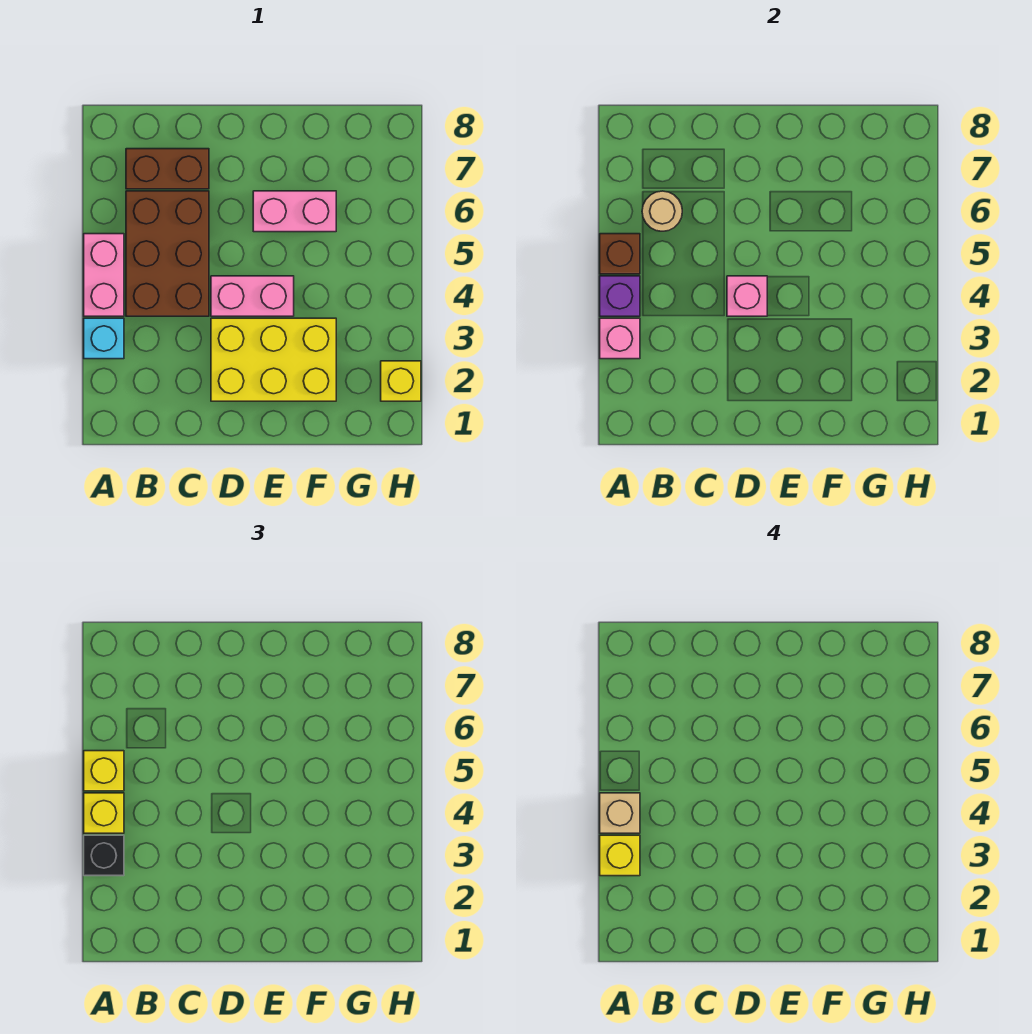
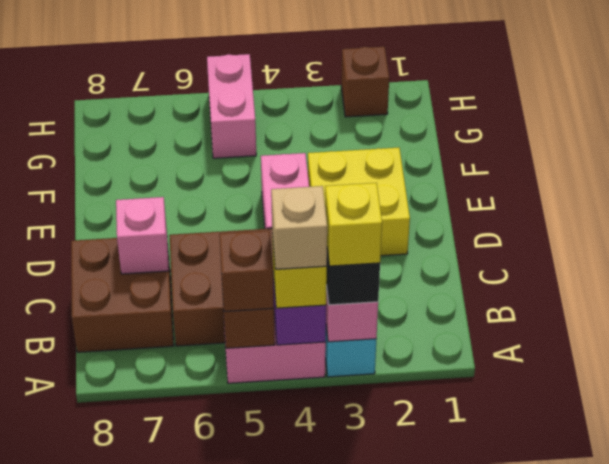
yellow 1x1 brick [84,751,124,791] -> brown 1x1 brick [219,230,274,312]
tan 1x1 round brick [642,191,682,231] -> none
brown 1x2 brick [126,149,209,189] -> brown 2x2 brick [71,238,174,352]
yellow 2x3 brick [211,318,336,401] -> yellow 2x2 brick [308,148,410,256]
pink 1x1 brick [727,276,767,316] -> pink 1x1 brick moved to [116,197,169,274]
pink 1x2 brick [253,191,336,232] -> pink 1x2 brick moved to [207,54,256,158]
yellow 1x1 brick [381,361,421,401] -> brown 1x1 brick [341,47,389,117]

